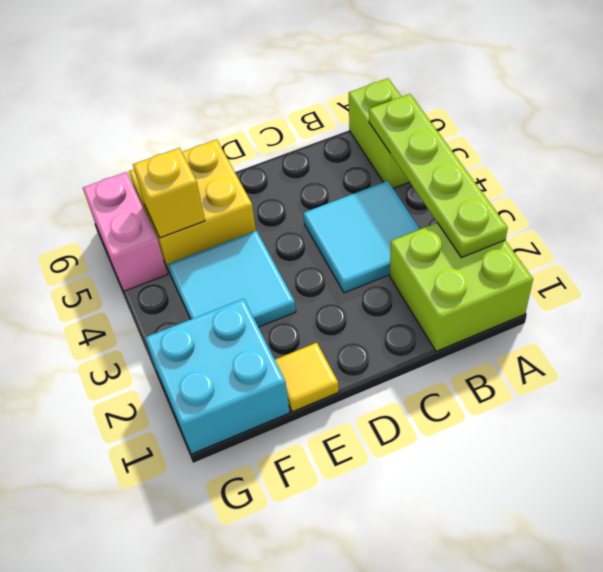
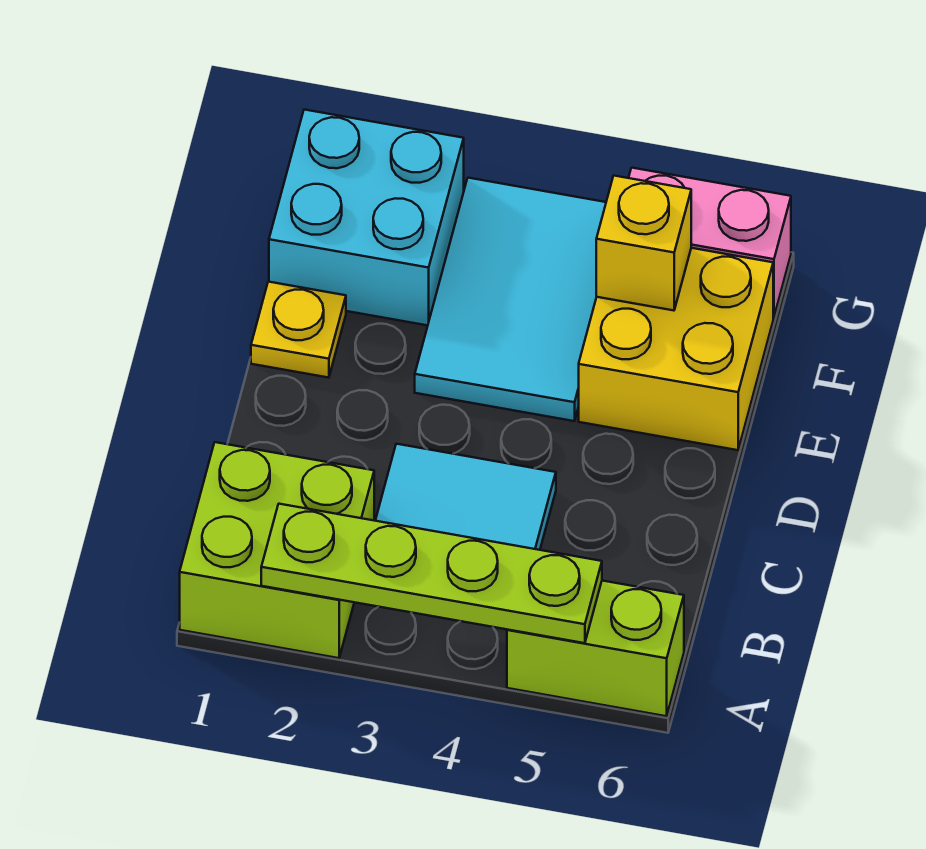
yellow 1x1 tile [275,343,339,412] -> yellow 1x1 plate [251,282,346,378]
cyan 2x2 tile [168,231,296,327] -> cyan 2x3 tile [415,178,606,421]

